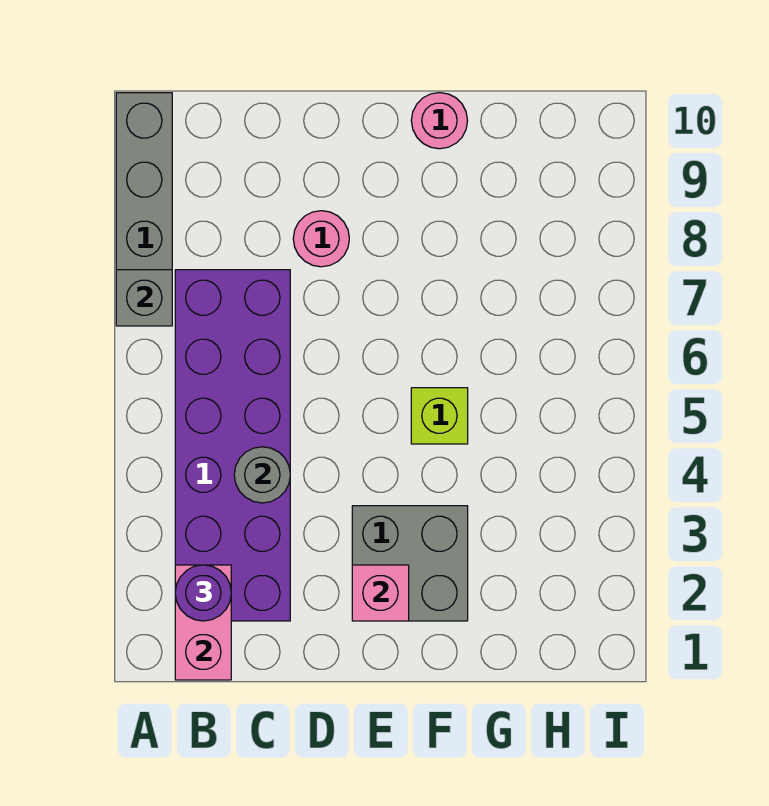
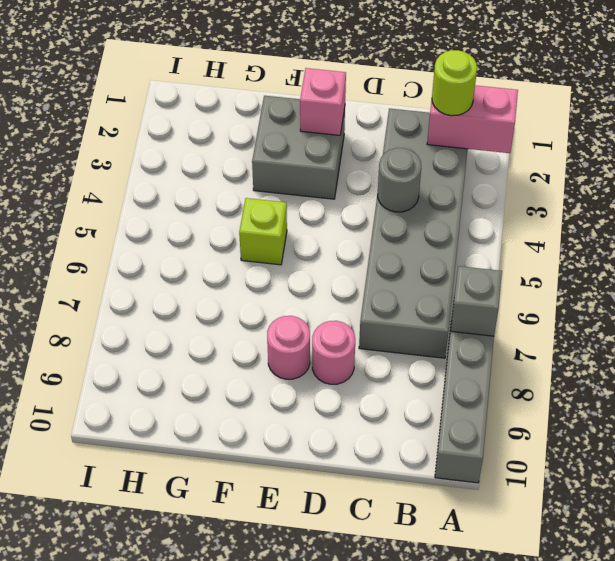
pink 1x2 brick [175,565,231,680] -> pink 1x2 brick turned to [427,85,518,153]
purple 2x6 brick [175,270,290,621] -> grey 2x6 brick [359,109,468,358]
purple 1x1 round brick [175,565,231,621] -> lime 1x1 round brick [432,50,477,116]
pink 1x1 round brick [411,93,468,149] -> pink 1x1 round brick moved to [267,316,310,379]

